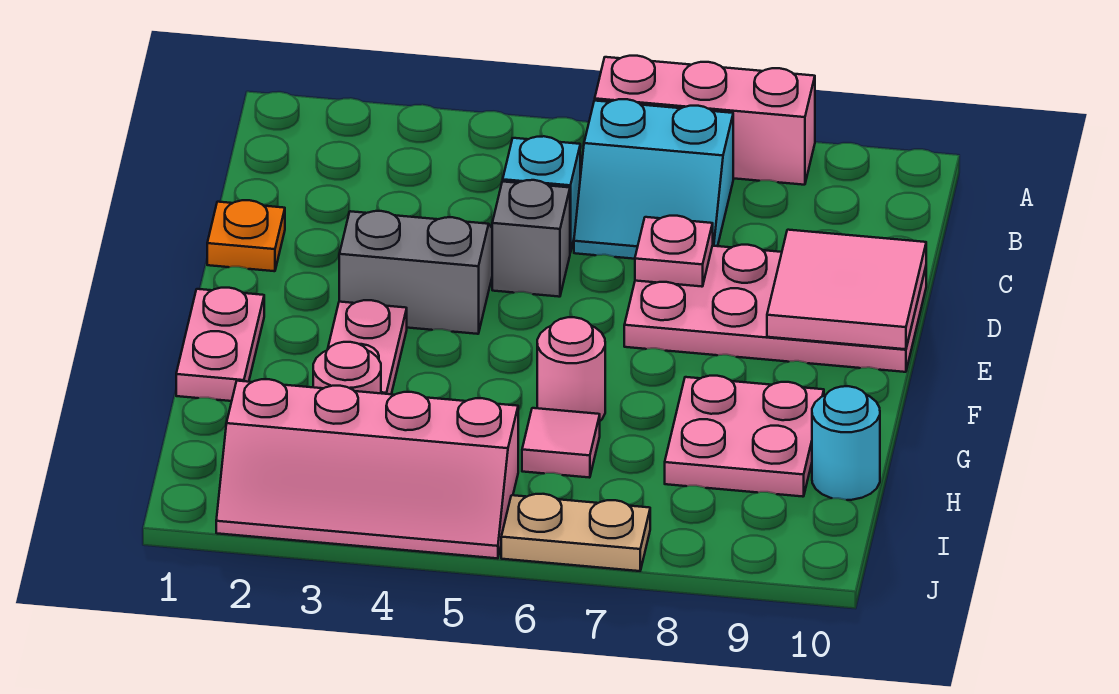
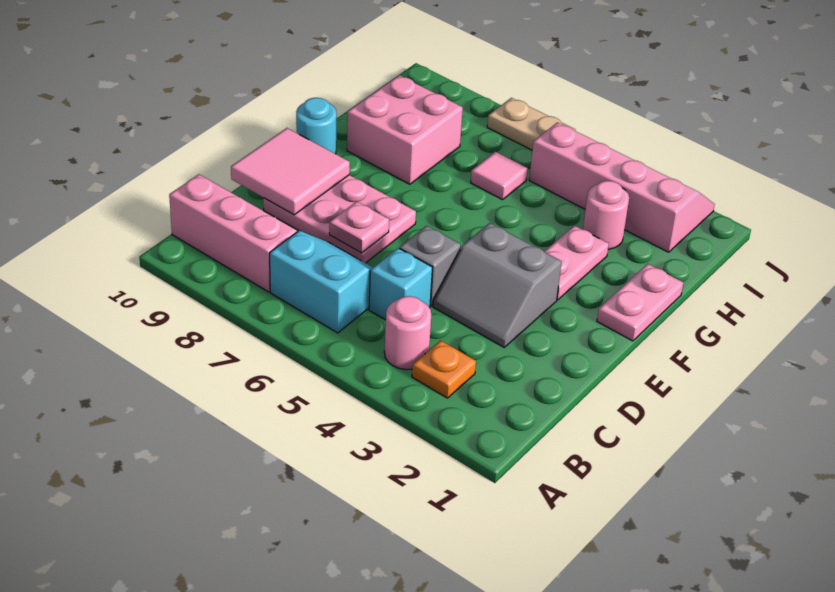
pink 1x3 brick [595,56,815,185] -> pink 1x3 brick moved to [169,174,297,292]
orange 1x1 plate [207,200,285,271] -> orange 1x1 plate moved to [412,340,476,398]
pink 2x4 plate [624,245,926,372] -> pink 2x3 plate [263,175,416,263]
pink 1x1 round brick [537,317,605,421] -> pink 1x1 round brick moved to [384,296,431,370]
pink 2x2 plate [665,376,824,497] -> pink 2x2 brick [347,75,463,184]
cyan 1x1 round brick [812,386,880,500] -> cyan 1x1 round brick moved to [296,98,337,154]

